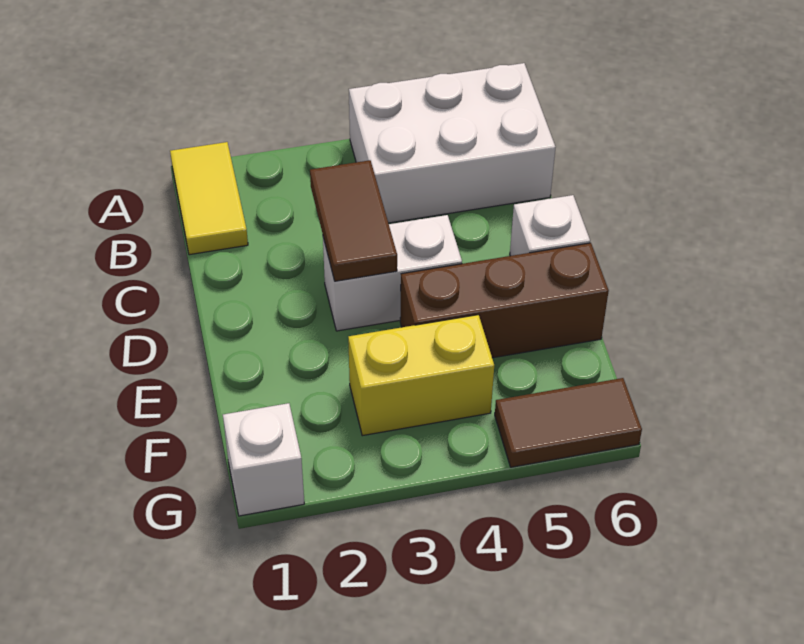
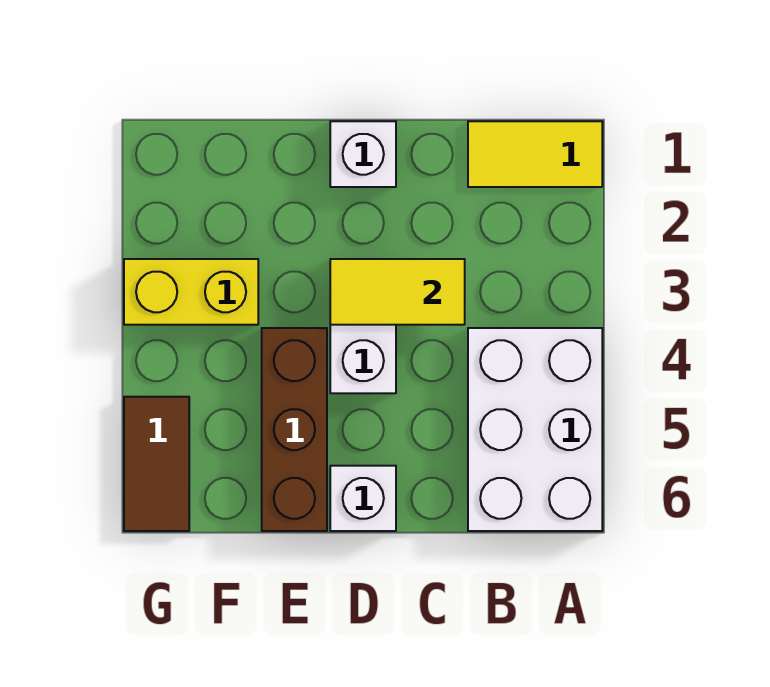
brown 1x2 tile [310,160,397,281] -> yellow 1x2 tile [330,259,465,325]
yellow 1x2 brick [348,315,494,436] -> yellow 1x2 brick turned to [124,259,258,325]
white 1x1 brick [223,403,304,516] -> white 1x1 brick moved to [330,121,396,187]

